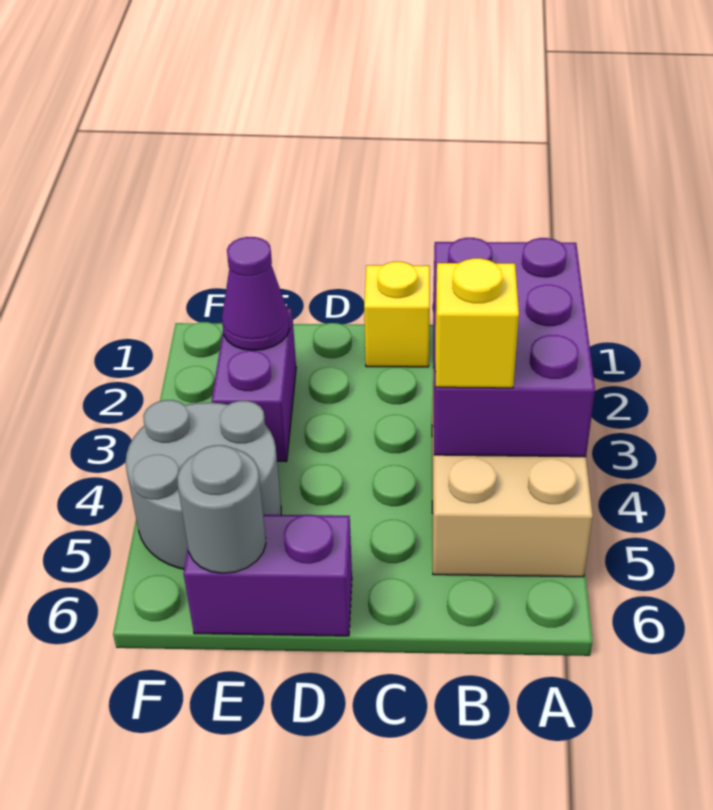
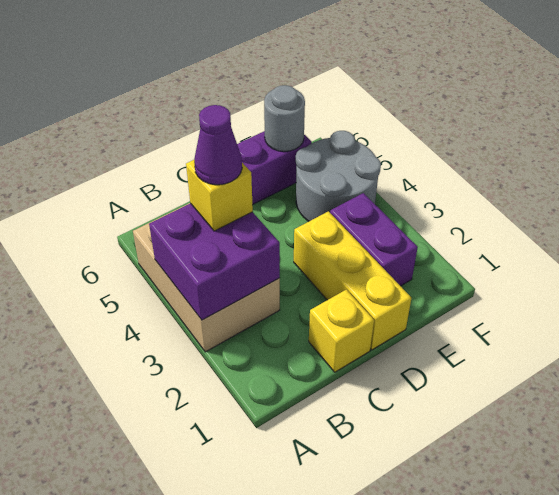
purple 2x3 brick [433,238,595,457] -> purple 2x2 brick [149,203,280,320]
none -> yellow 1x3 brick [294,211,411,350]
purple 1x1 cone [222,237,290,350] -> purple 1x1 cone moved to [194,105,242,185]

